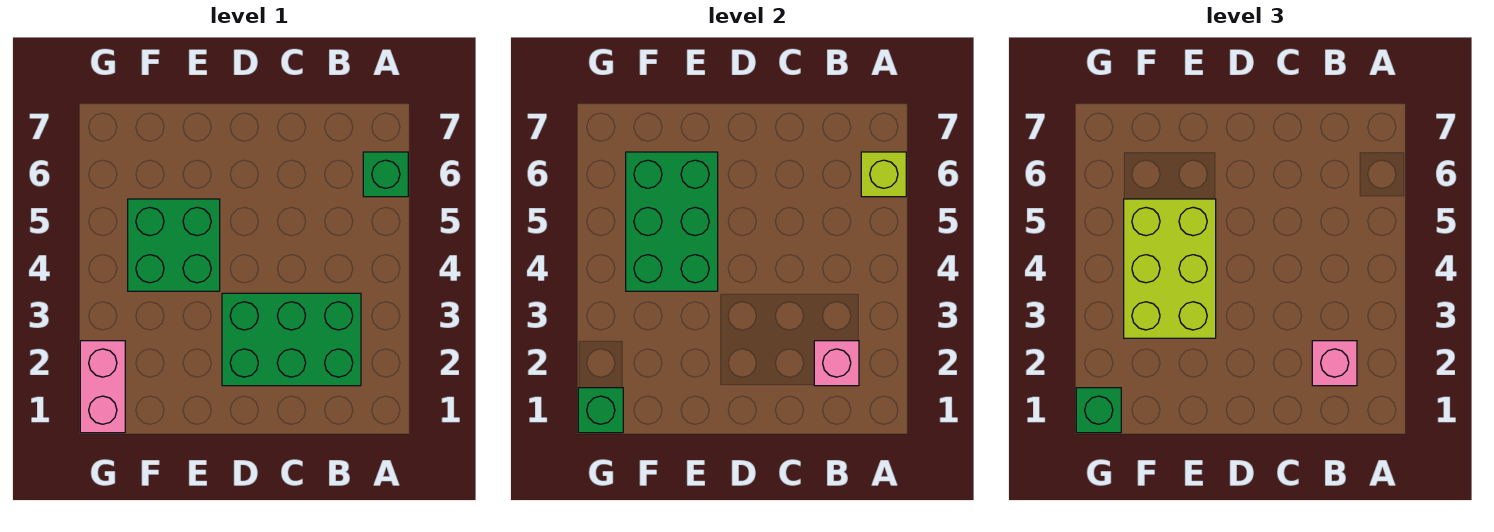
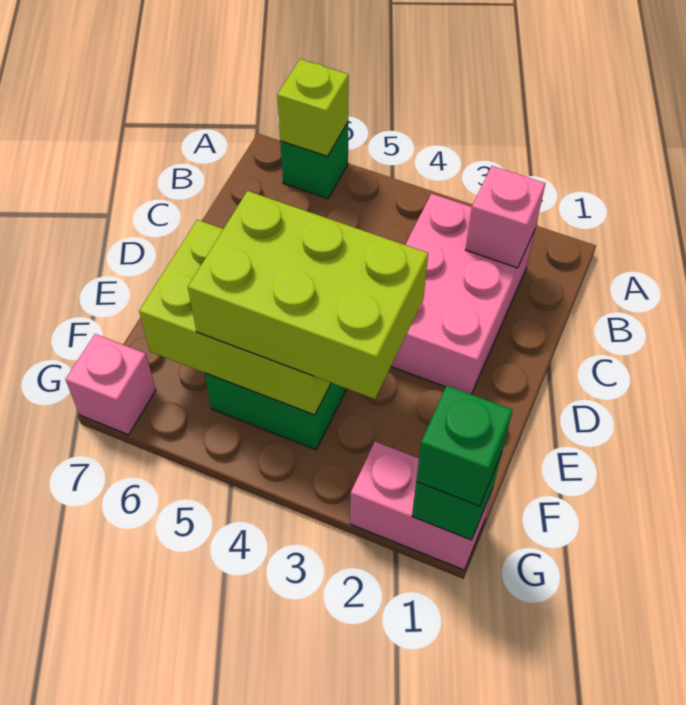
green 2x3 brick [222,293,361,386] -> pink 2x3 brick [391,194,535,394]
pink 1x1 brick [1312,341,1357,386] -> pink 1x1 brick moved to [65,334,156,435]
green 2x3 brick [626,152,718,291] -> lime 2x3 brick [139,220,331,415]

